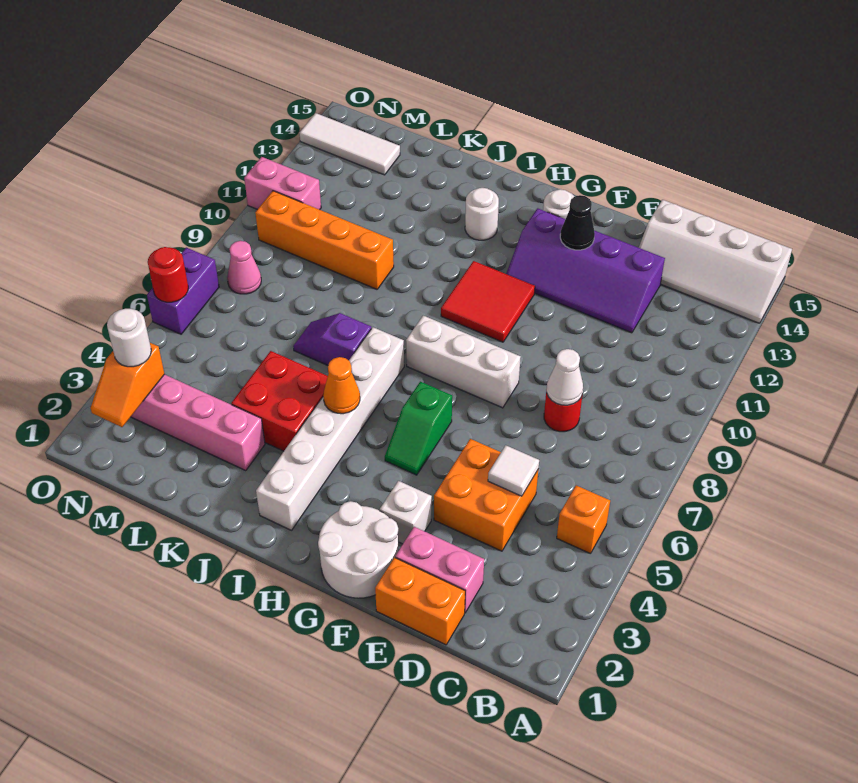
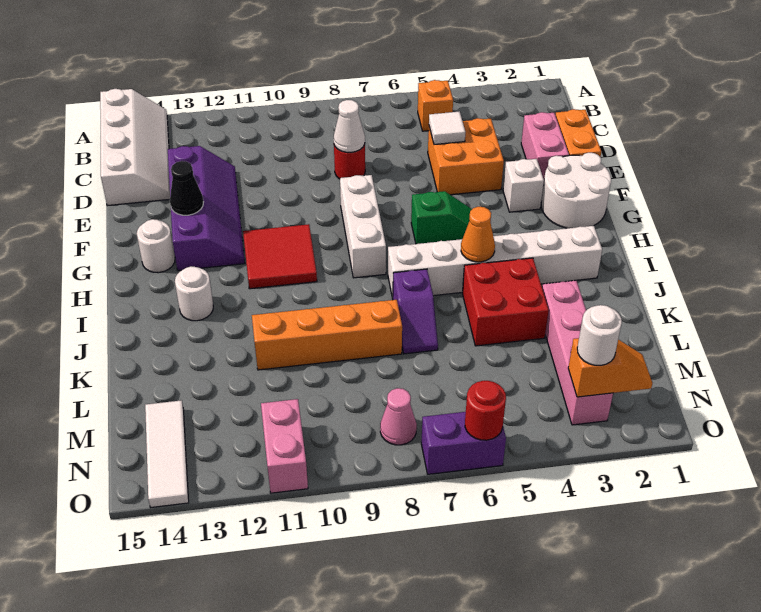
orange 1x4 brick [255,191,394,289] -> orange 1x4 brick turned to [252,300,402,370]

